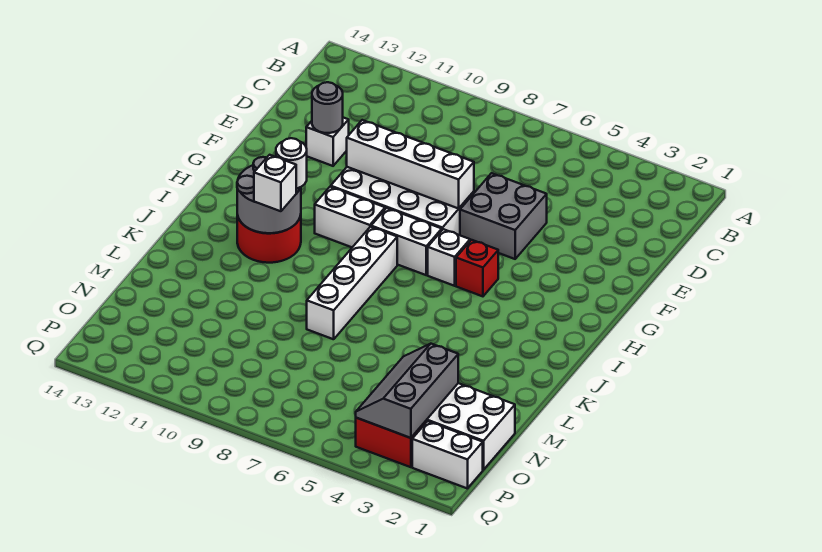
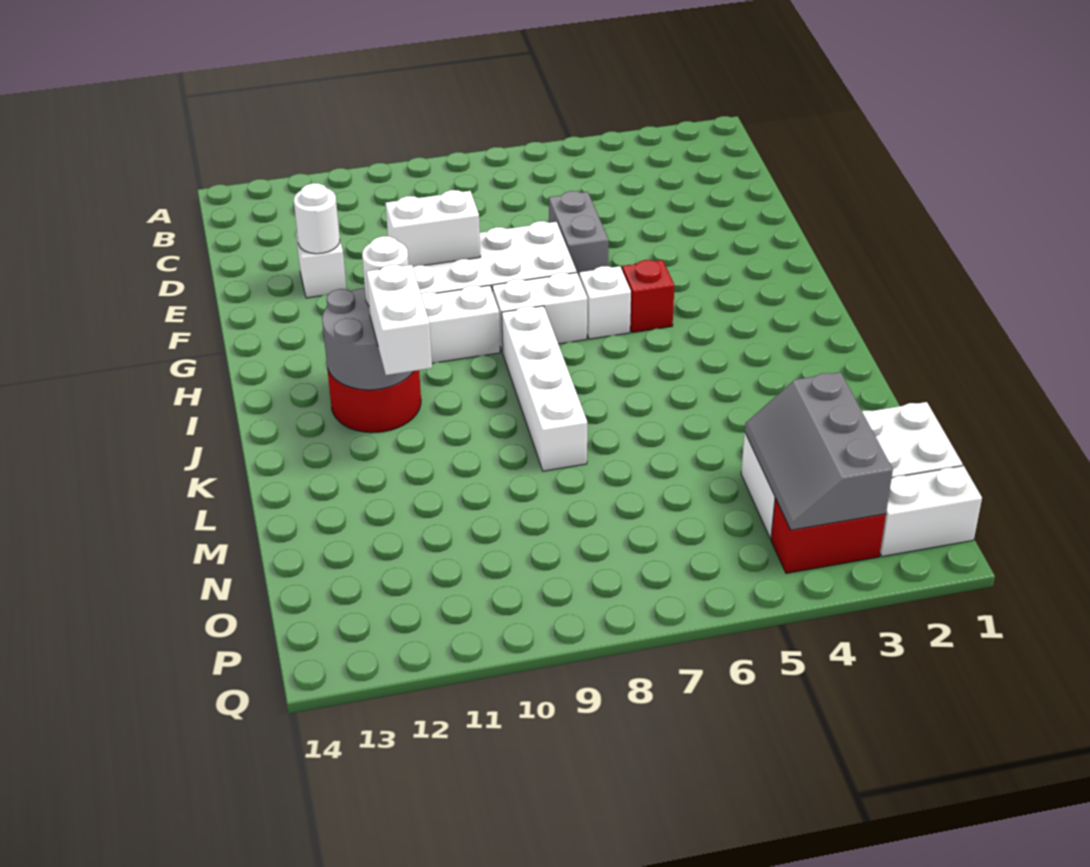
grey 2x2 brick [460,173,547,259] -> grey 1x2 brick [549,191,609,276]
grey 1x1 round brick [312,82,343,133] -> white 1x1 round brick [294,183,340,254]
white 1x4 brick [347,120,474,209] -> white 1x2 brick [385,190,481,267]
white 1x1 brick [254,155,296,211] -> white 1x2 brick [366,265,432,375]

